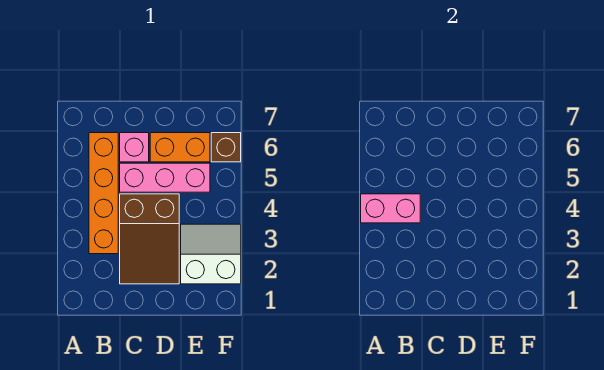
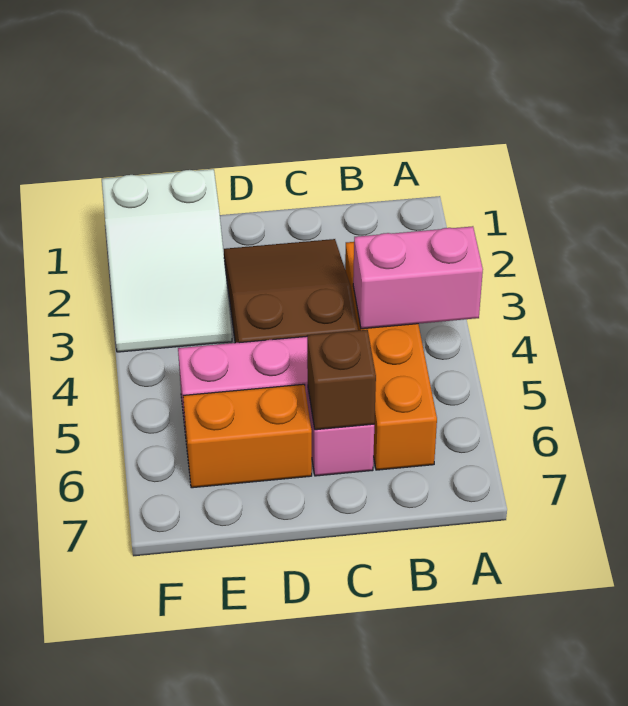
white 2x2 slope [181,224,241,284] -> white 2x3 slope [102,169,232,352]
brown 1x1 brick [211,133,241,162] -> brown 1x1 brick moved to [307,330,376,430]

